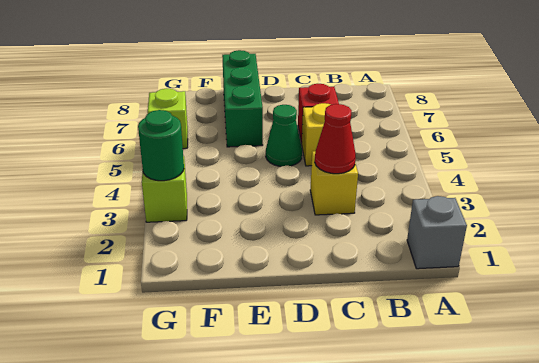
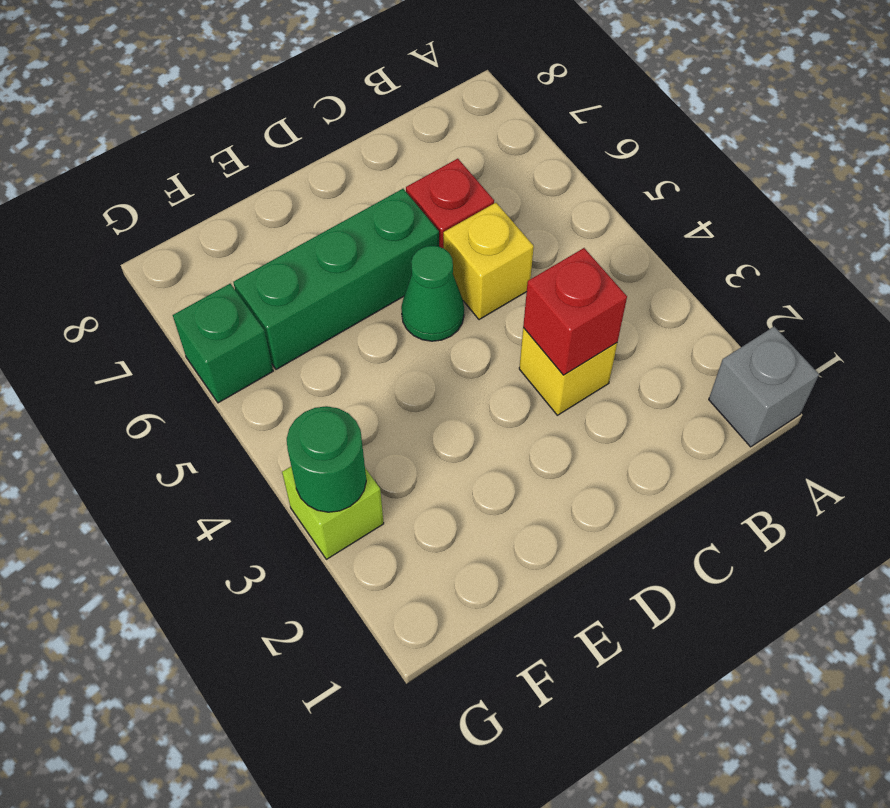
red 1x1 cone [315,104,356,174] -> red 1x1 brick [523,248,627,375]
green 1x3 brick [222,50,263,147] -> green 1x3 brick turned to [233,189,439,369]
lime 1x1 brick [148,88,188,149] -> green 1x1 brick [173,284,273,403]

